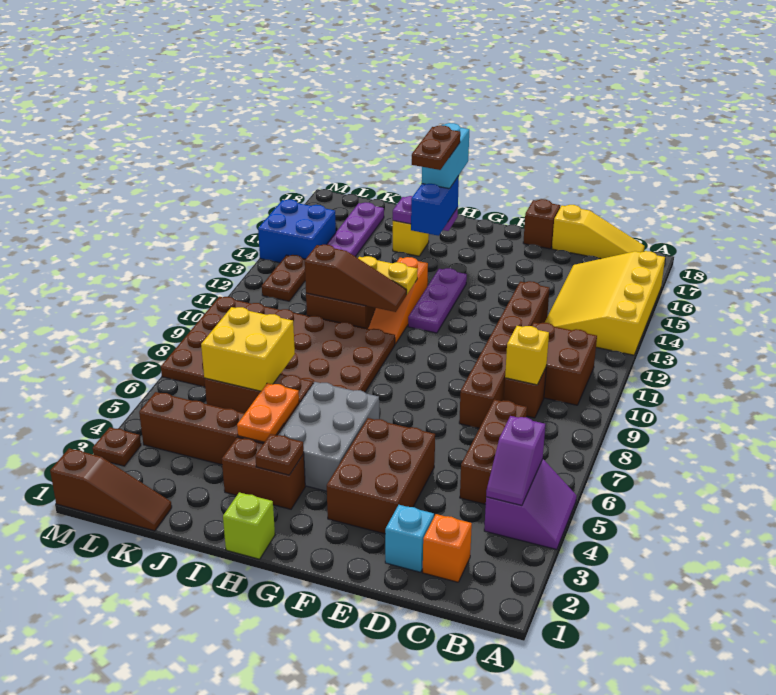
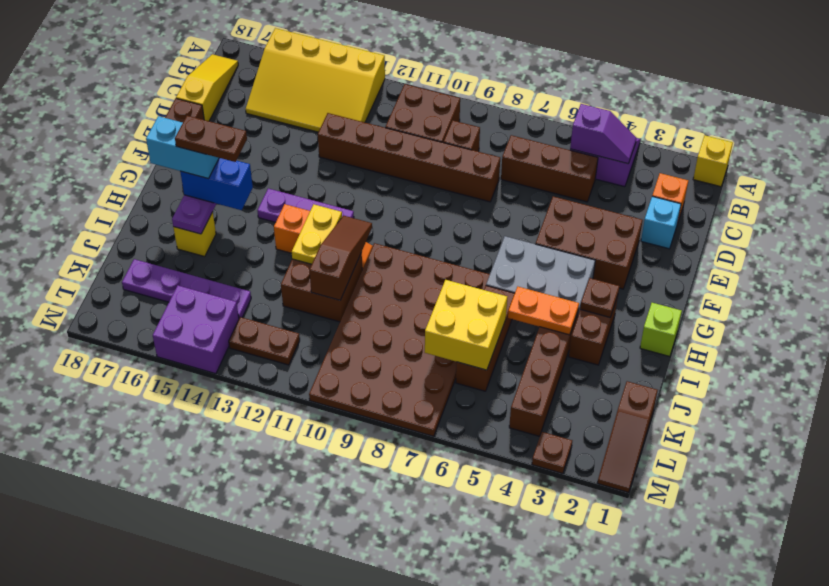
yellow 1x1 brick [505,326,549,385] -> yellow 1x1 brick moved to [693,136,733,187]
brown 1x3 slope [50,448,172,531] -> brown 1x3 slope turned to [597,381,658,492]
blue 2x2 brick [258,199,336,263] -> purple 2x2 brick [153,286,239,374]

